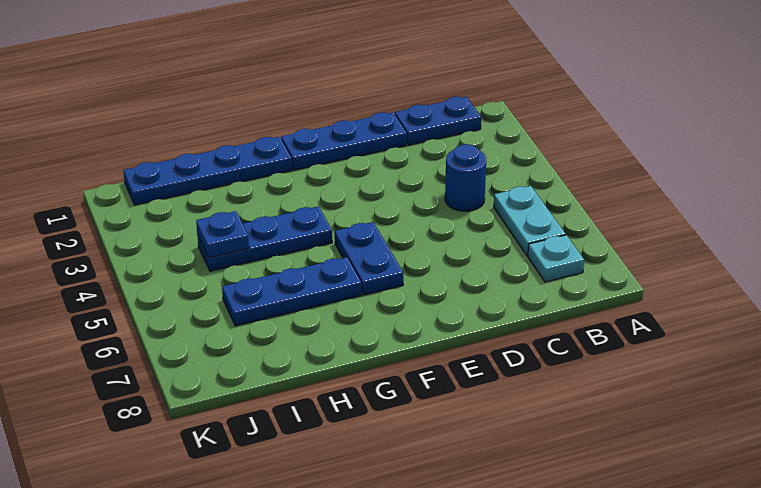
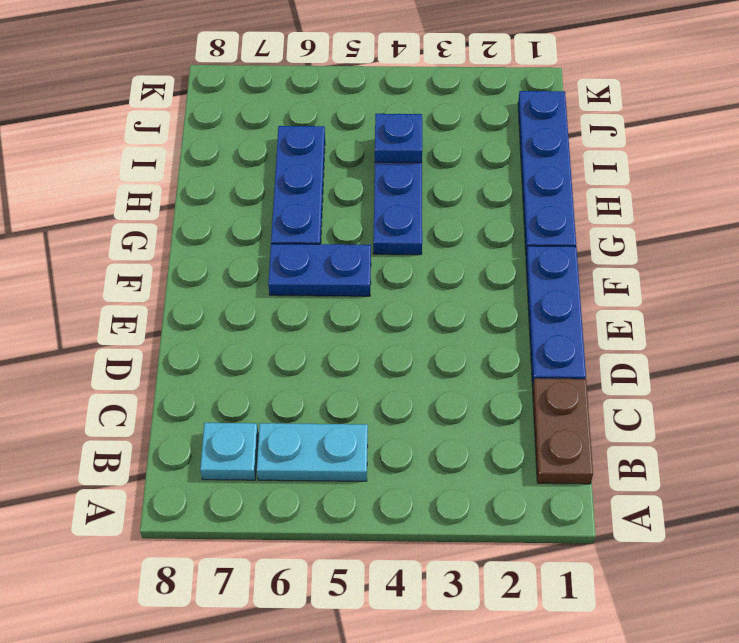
blue 1x2 plate [395,97,481,145] -> brown 1x2 plate [533,378,593,484]
blue 1x1 round brick [445,144,486,211] -> none

